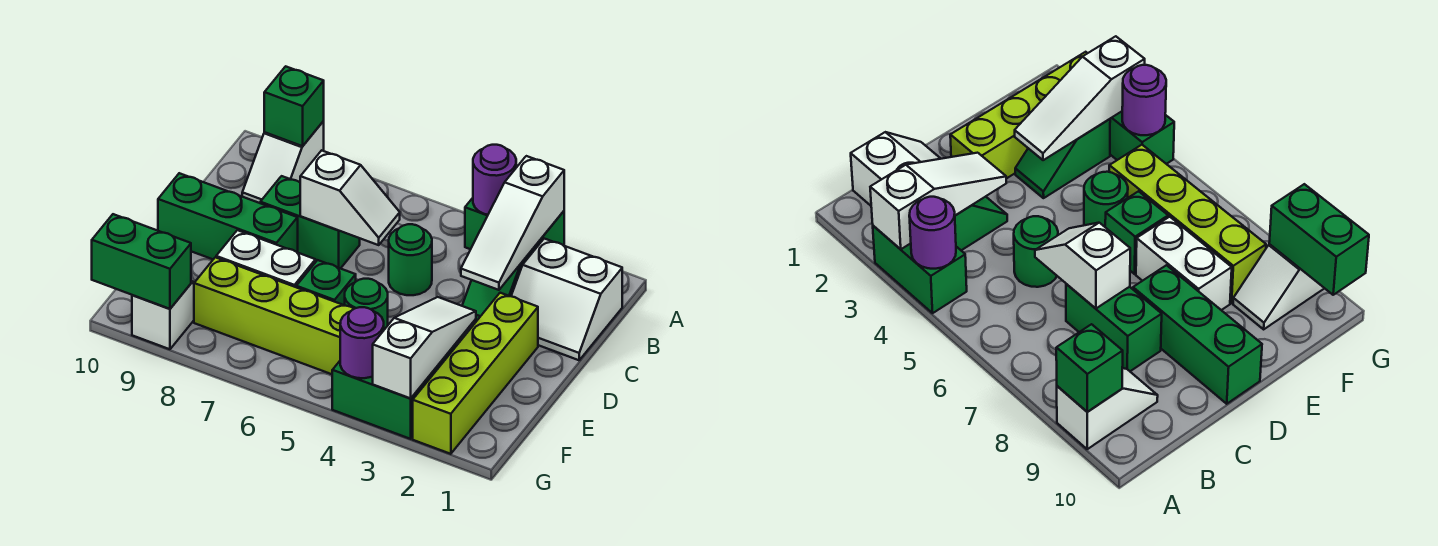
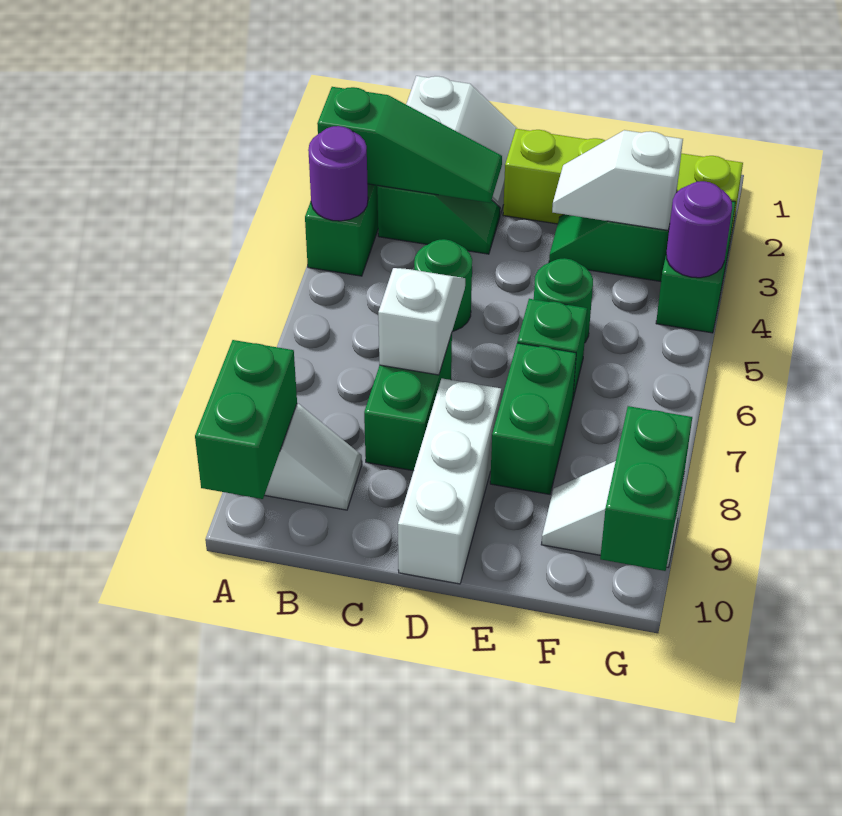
white 1x3 slope [461,156,564,290] -> green 1x3 slope [317,87,502,203]
green 1x1 brick [264,66,324,146] -> green 1x2 brick [195,340,297,499]
green 1x3 brick [158,173,298,259] -> white 1x3 brick [398,378,501,584]
white 1x3 slope [373,297,476,398] -> white 1x2 slope [552,130,683,230]
white 1x2 brick [216,230,316,287] -> green 1x2 brick [490,343,576,494]
lime 1x4 brick [194,257,354,374] -> none

